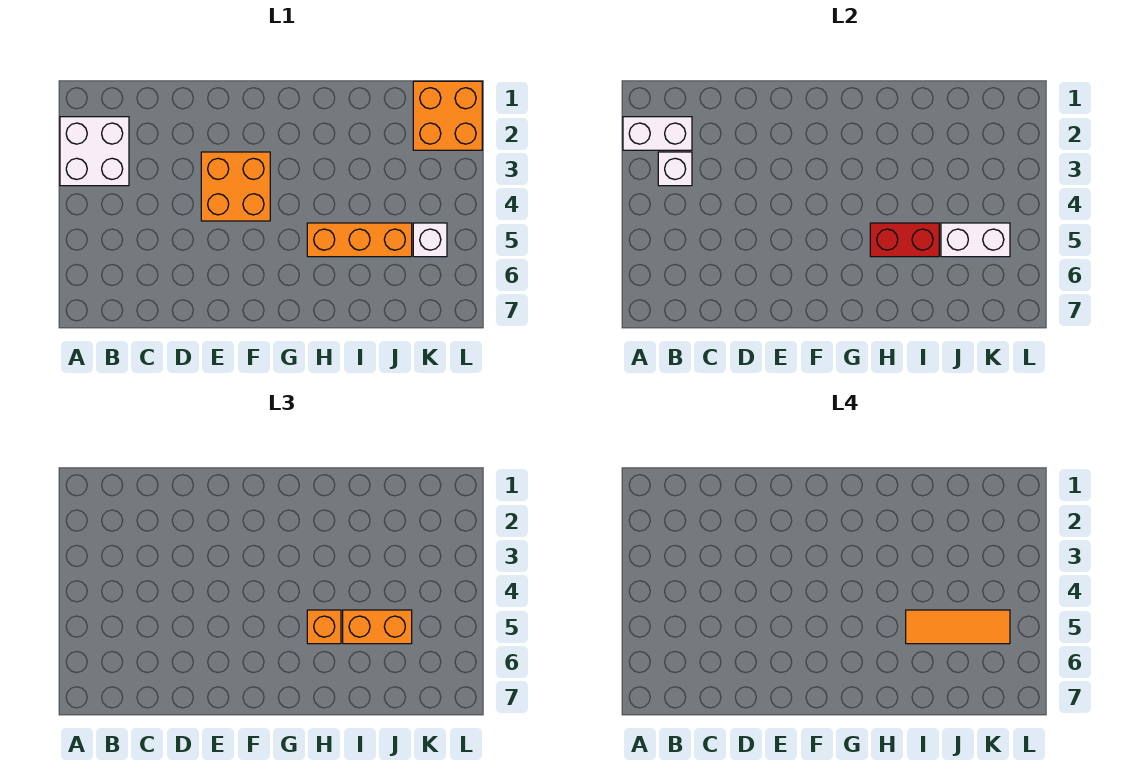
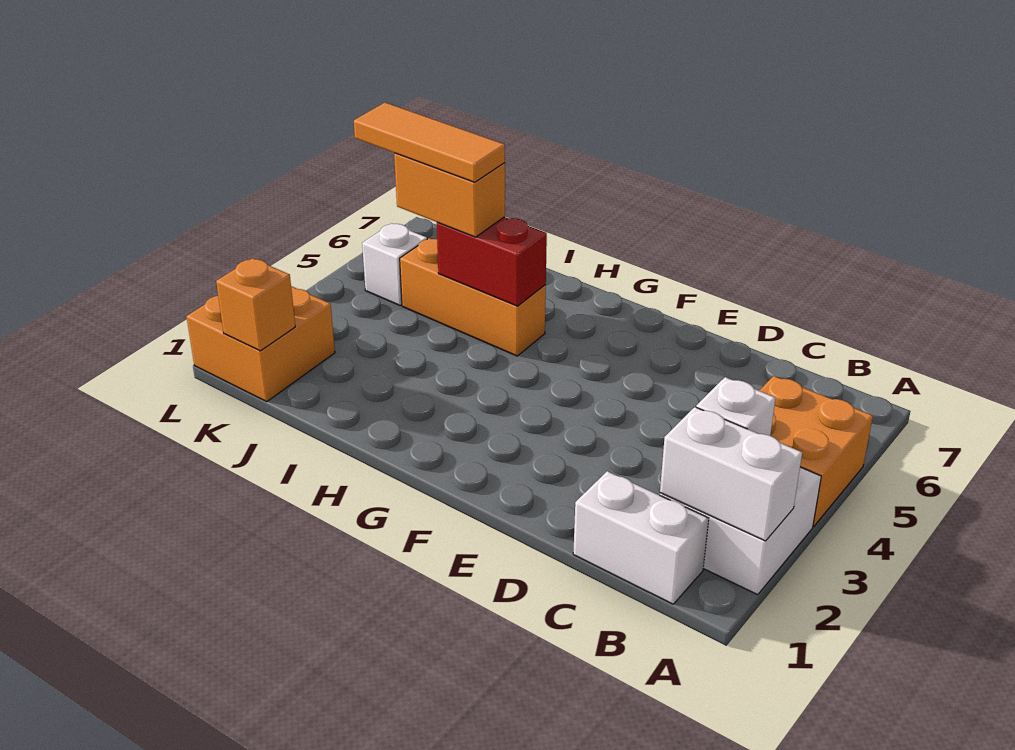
orange 2x2 brick [201,152,270,221] -> orange 2x2 brick moved to [759,376,873,527]
orange 1x1 brick [307,610,341,644] -> orange 1x1 brick moved to [216,258,295,351]
white 1x2 brick [941,223,1010,257] -> white 1x2 brick moved to [573,471,709,604]

